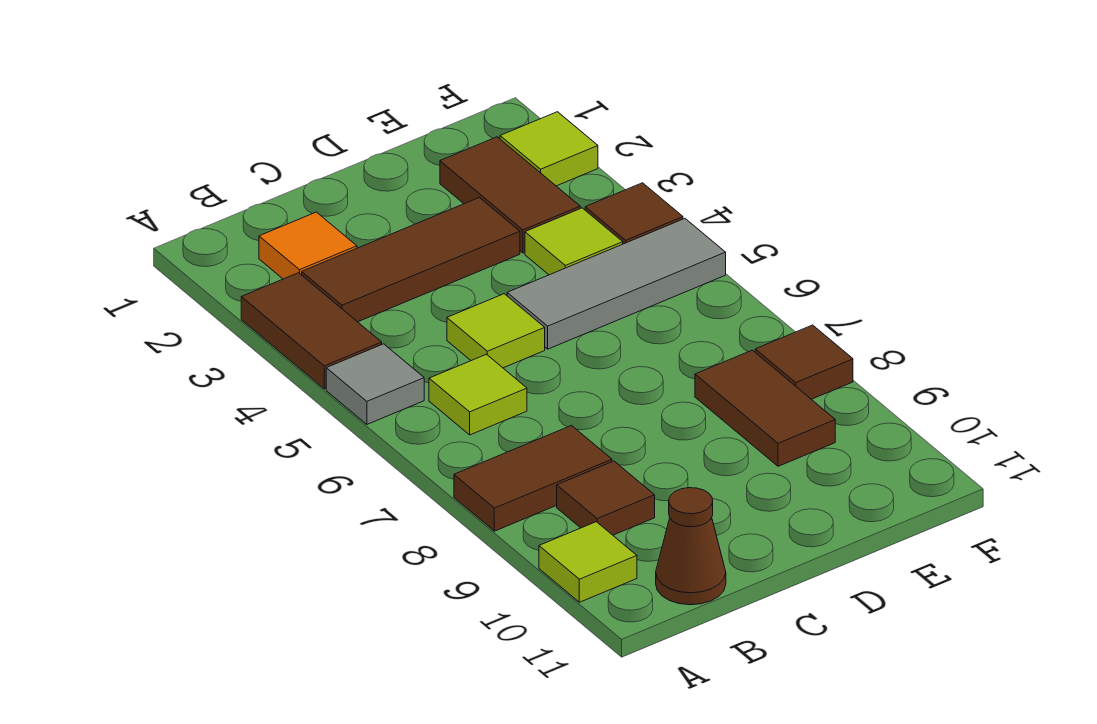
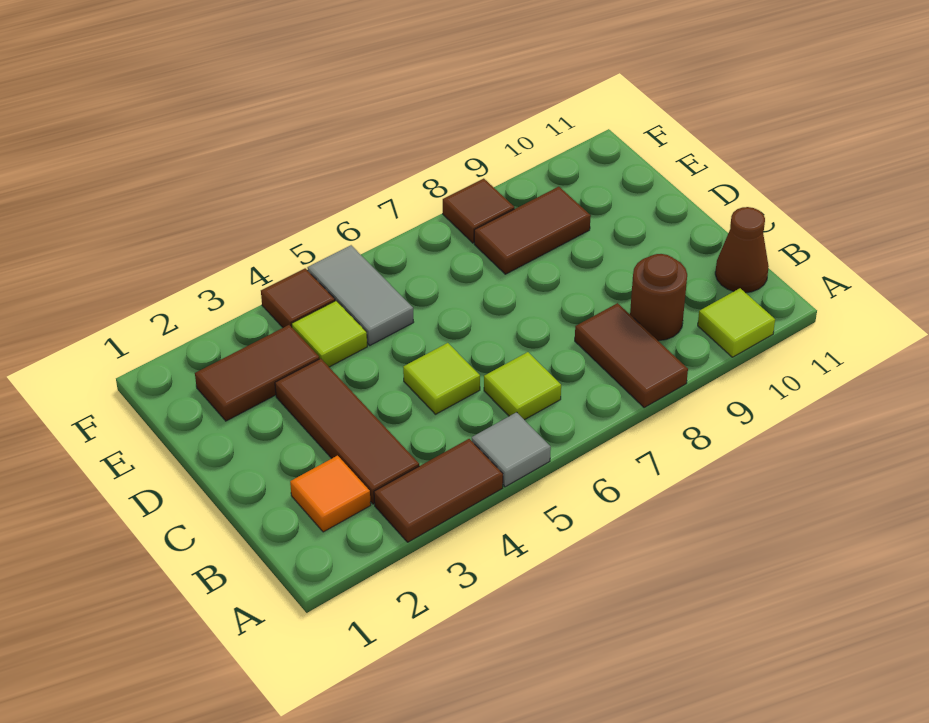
brown 1x1 tile [557,461,655,535] -> brown 1x1 round brick [630,254,687,341]
grey 1x3 tile [507,219,726,349] -> grey 1x2 tile [307,245,414,345]
lime 1x1 tile [500,112,598,186] -> none

